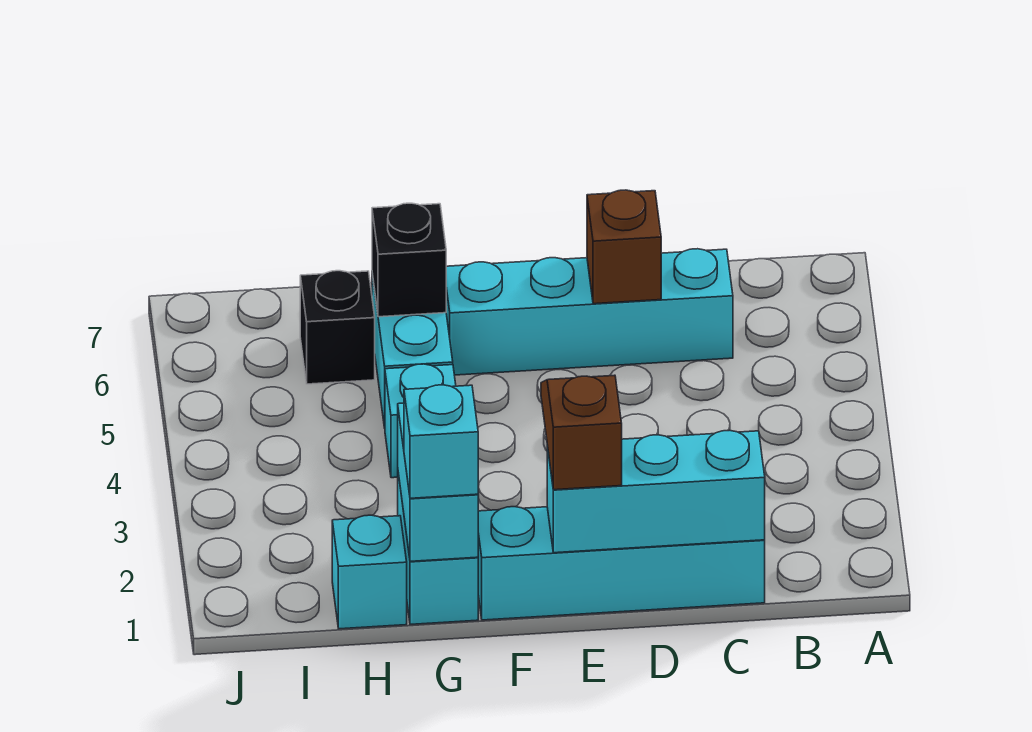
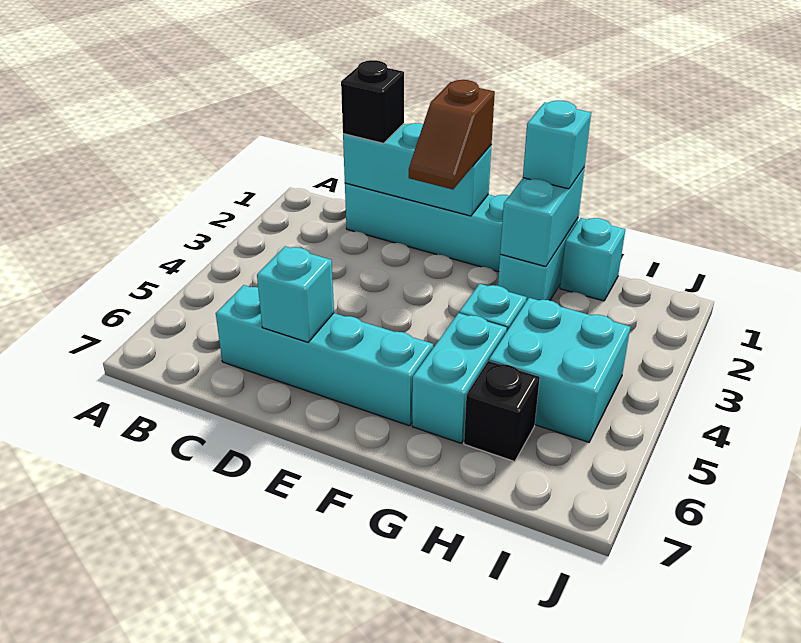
brown 1x1 brick [587,190,661,304] -> cyan 1x1 brick [257,246,334,342]
black 1x1 brick [372,203,446,317] -> black 1x1 brick moved to [341,60,404,143]
none -> cyan 2x2 brick [489,298,630,442]

